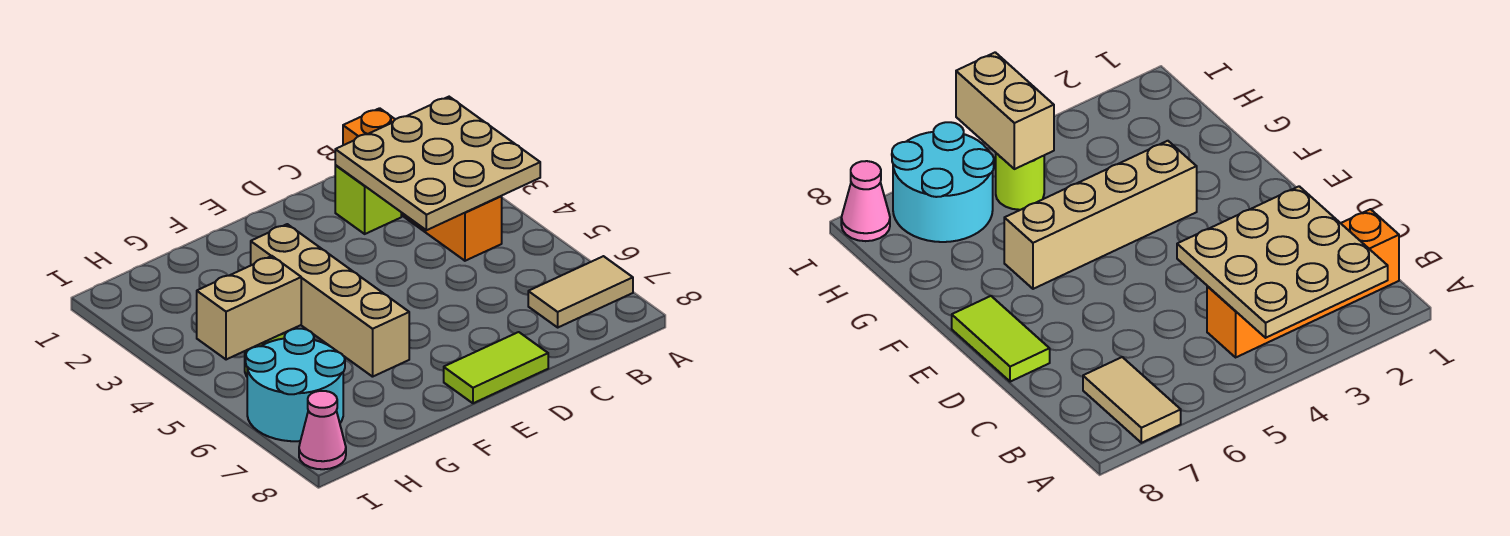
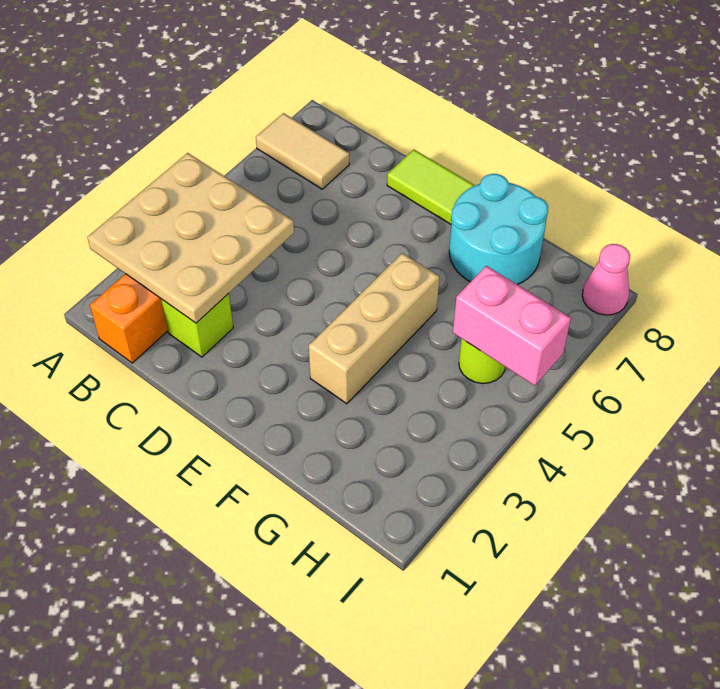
tan 1x4 brick [251,224,409,377] -> tan 1x3 brick [309,253,439,404]
tan 1x2 brick [197,256,301,360] -> pink 1x2 brick [453,266,571,386]
cyan 2x2 round brick [246,329,345,441] -> cyan 2x2 round brick moved to [449,174,548,285]

